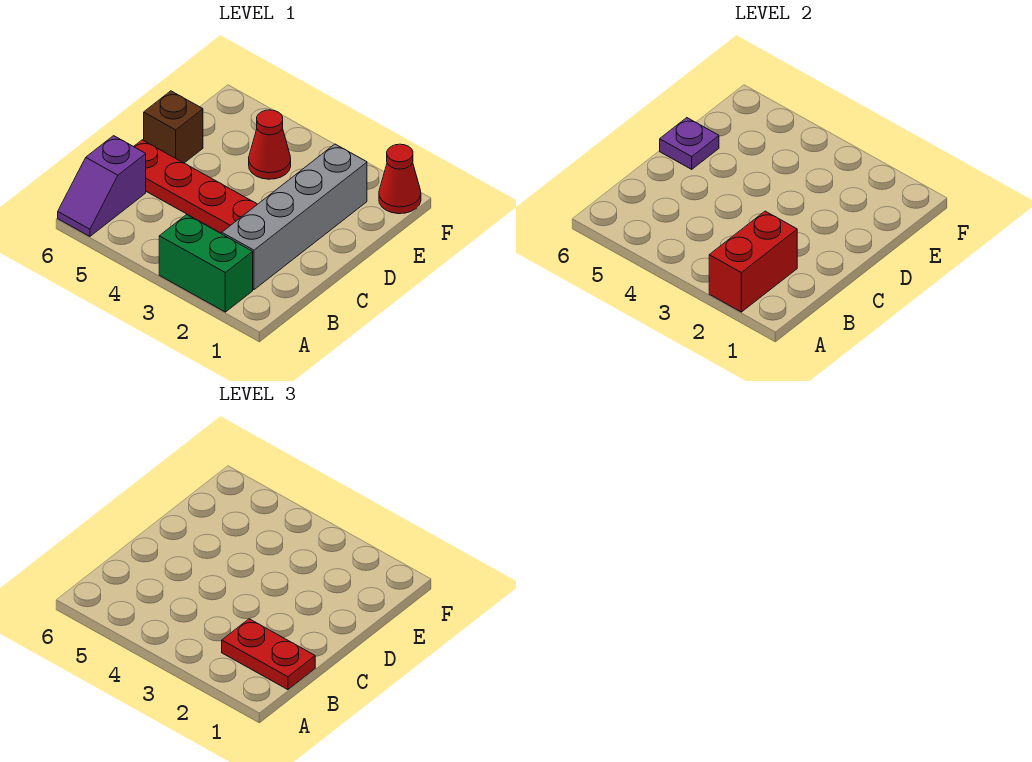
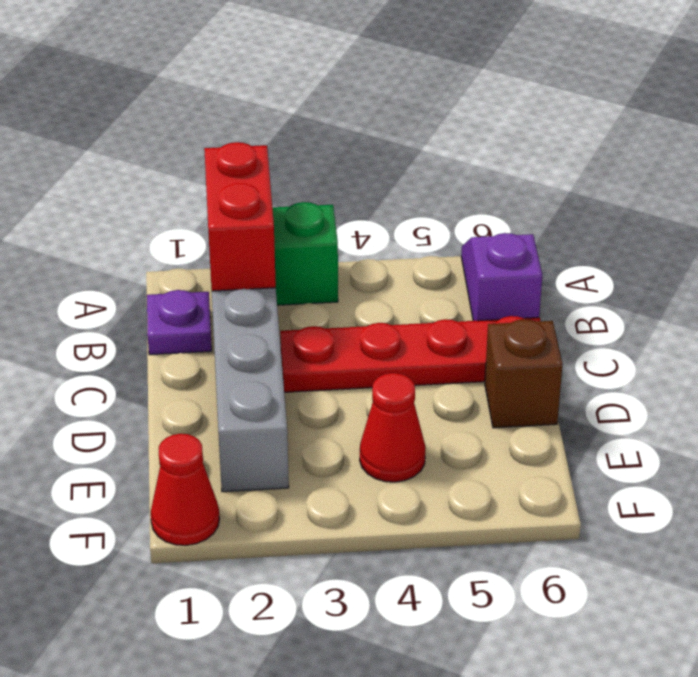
red 1x2 plate [222,619,315,690] -> none
purple 1x1 plate [660,118,719,169] -> purple 1x1 plate moved to [147,290,212,355]

